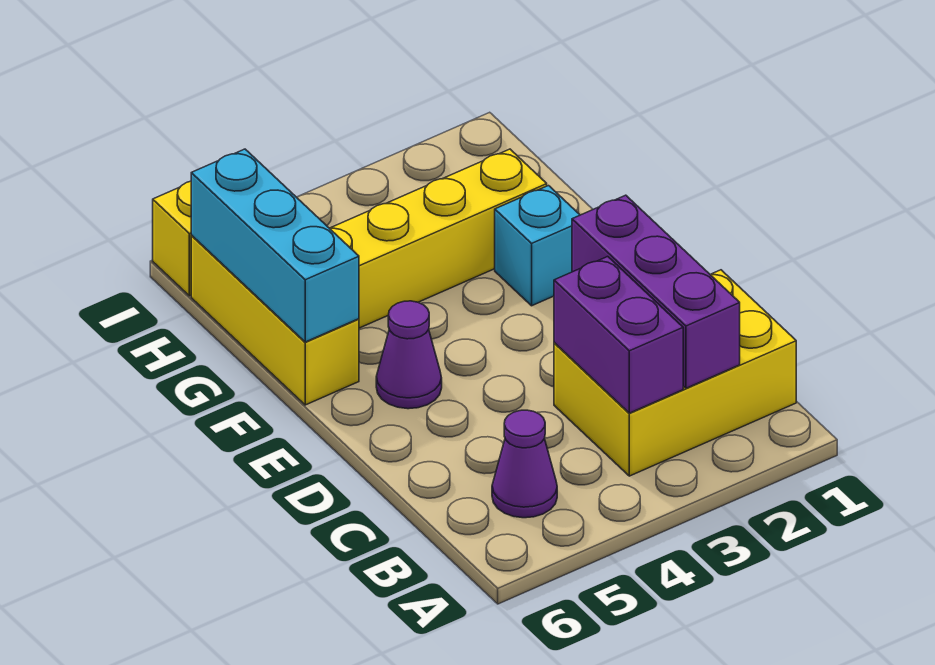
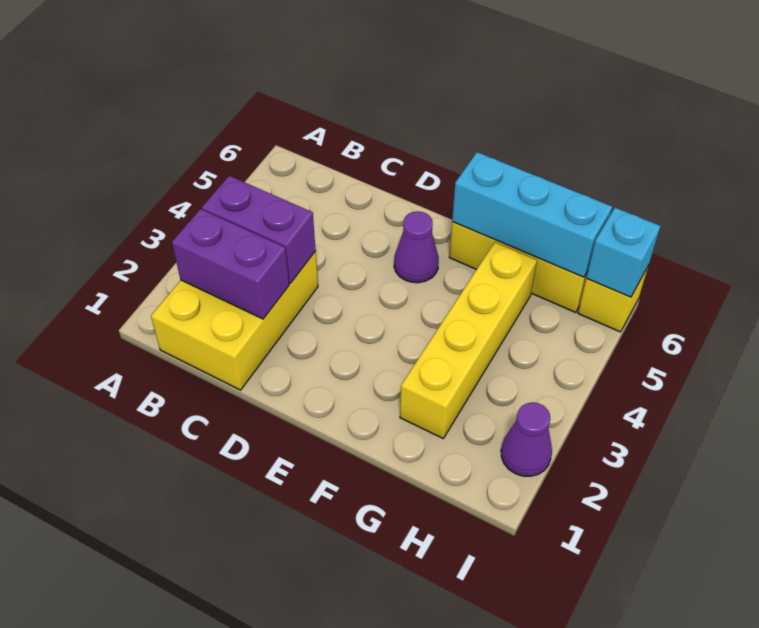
purple 1x3 brick [572,195,740,388] -> purple 1x2 brick [172,209,289,319]
purple 1x1 cone [492,410,557,518] -> purple 1x1 cone moved to [501,402,552,476]
cyan 1x1 brick [495,186,580,306] -> cyan 1x1 brick moved to [586,208,660,297]

